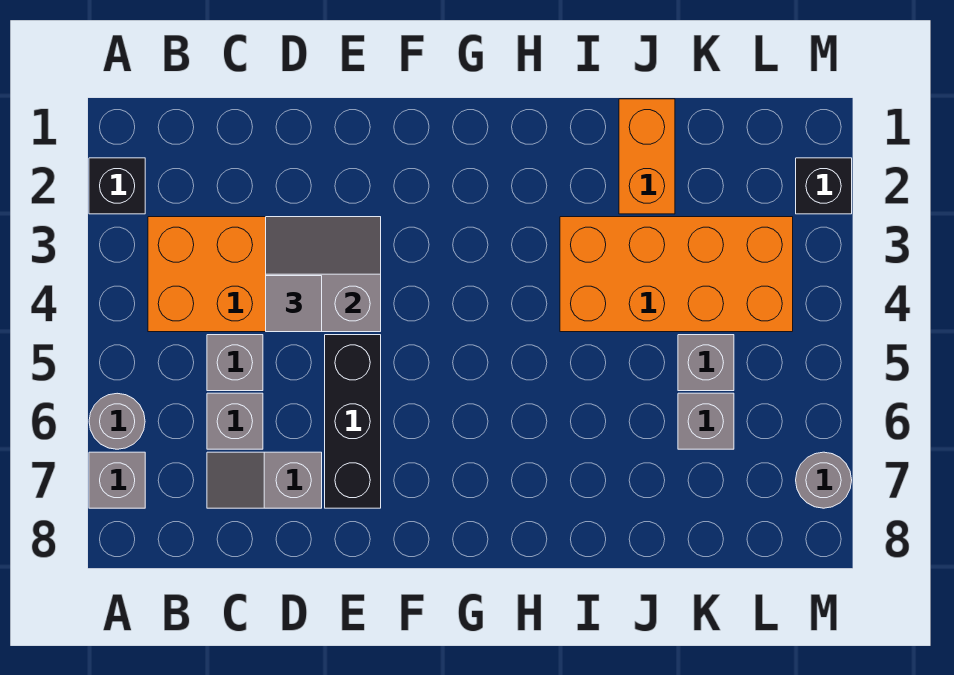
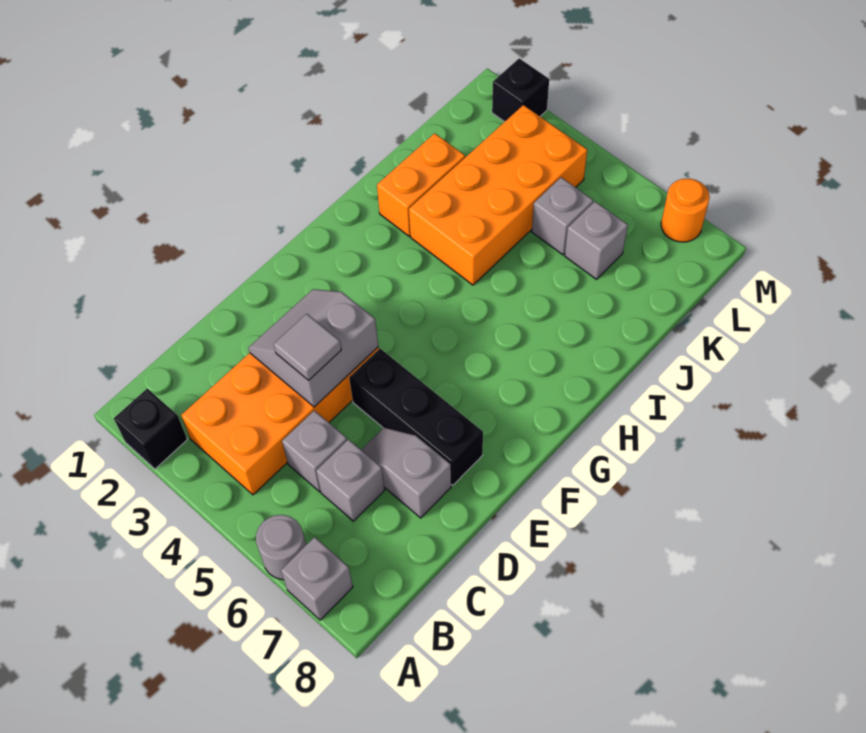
grey 1x2 slope [207,452,322,508] -> grey 1x2 slope turned to [361,427,451,518]
orange 1x2 brick [619,99,675,214] -> orange 1x2 brick turned to [377,133,465,236]
grey 1x1 round brick [796,452,852,508] -> orange 1x1 round brick [661,179,710,242]

